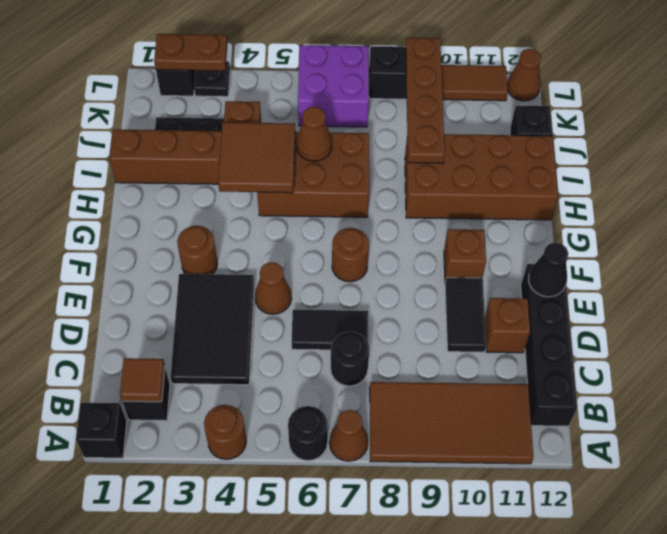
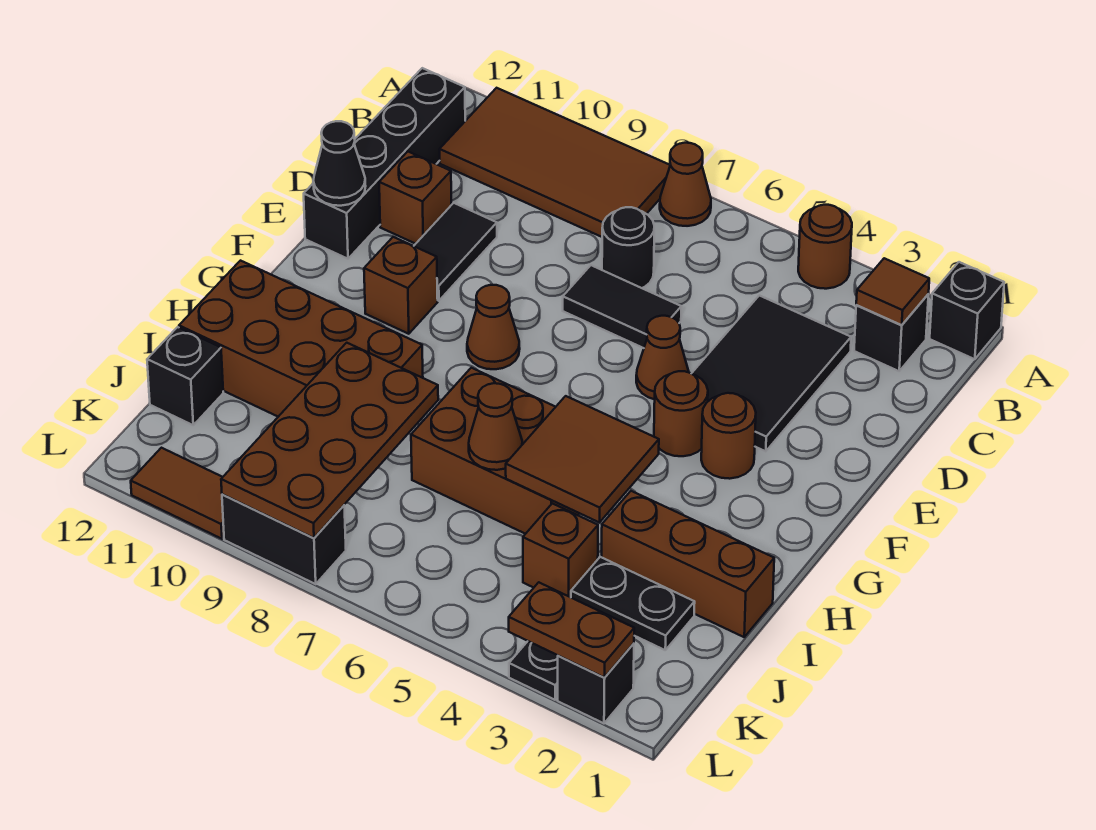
black 1x1 round brick [288,406,328,461] -> none
brown 1x1 round brick [332,228,369,282] -> brown 1x1 round brick moved to [654,371,708,456]
brown 1x4 plate [406,38,445,163] -> brown 2x4 plate [221,343,438,538]
purple 2x2 brick [298,45,369,127] -> none
brown 1x1 cone [507,49,541,101] -> brown 1x1 cone moved to [467,285,520,369]

